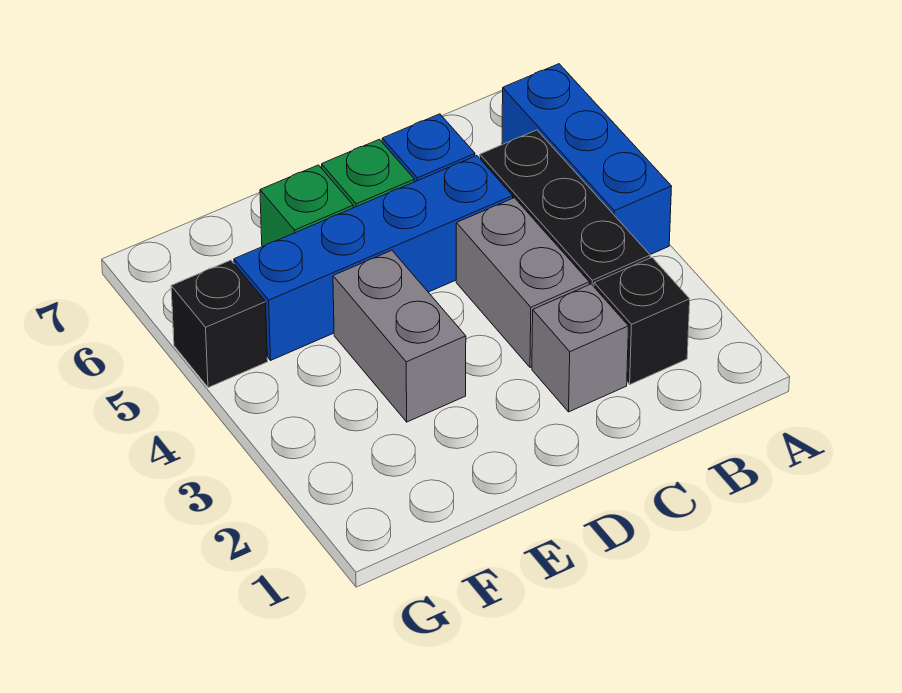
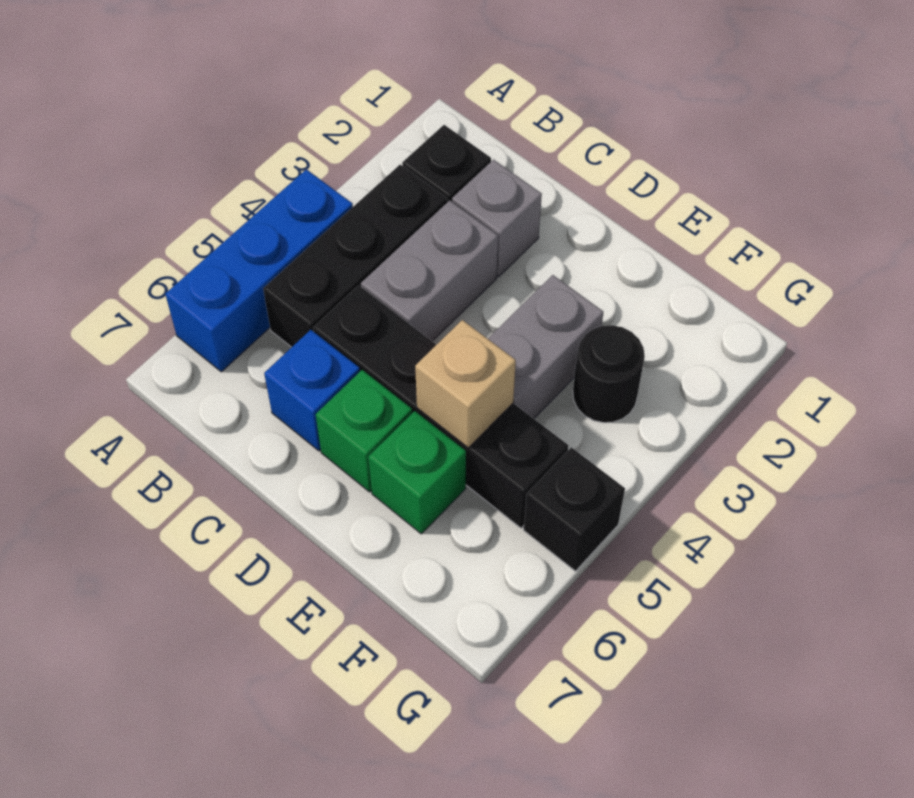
blue 1x4 brick [234,156,513,360] -> black 1x4 brick [313,285,568,528]
none -> tan 1x1 brick [415,320,516,448]
none -> black 1x1 round brick [573,325,645,423]

